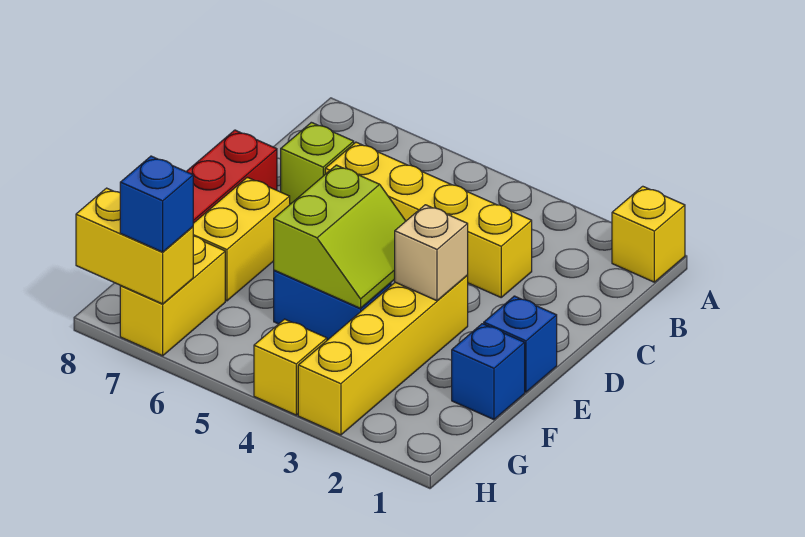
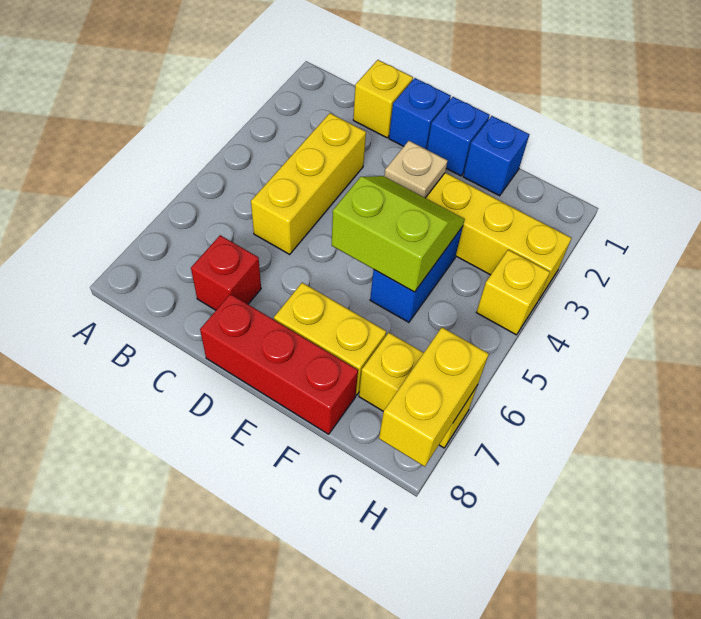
yellow 1x1 brick [612,186,685,282] -> yellow 1x1 brick moved to [353,60,413,138]
yellow 1x4 brick [325,142,532,297] -> yellow 1x3 brick [251,113,366,254]
lime 1x1 brick [281,122,354,204] -> red 1x1 brick [191,235,261,310]
tan 1x1 brick [395,205,468,301] -> tan 1x1 plate [384,141,448,198]
blue 1x1 brick [120,156,193,252] -> blue 1x1 brick moved to [389,78,451,150]

